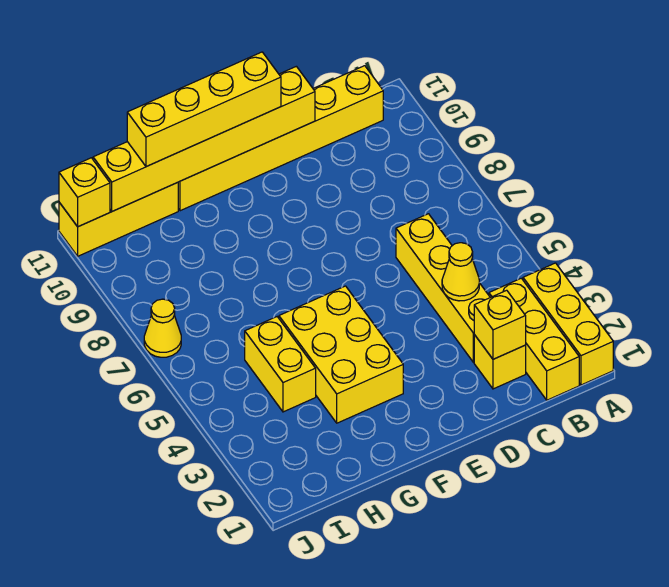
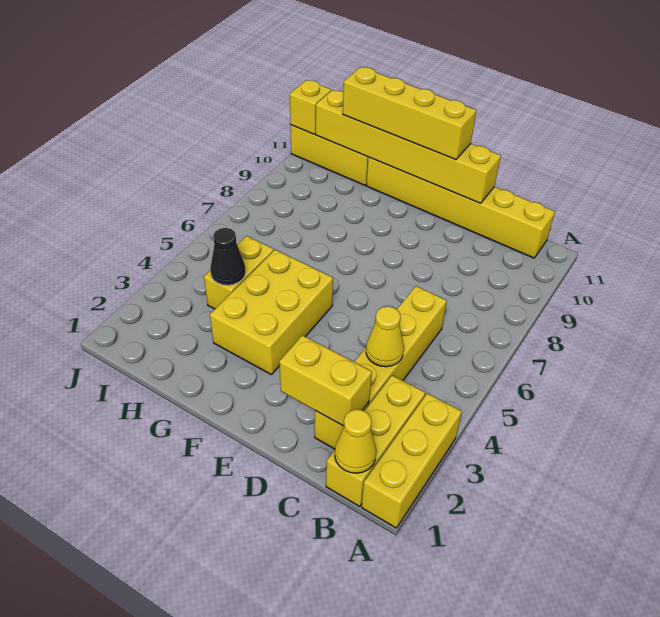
yellow 1x1 brick [474,290,526,359] -> yellow 1x2 brick [279,335,372,426]
none -> black 1x1 cone [210,228,246,285]
yellow 1x1 cone [144,299,181,357] -> yellow 1x1 cone moved to [335,409,376,473]

